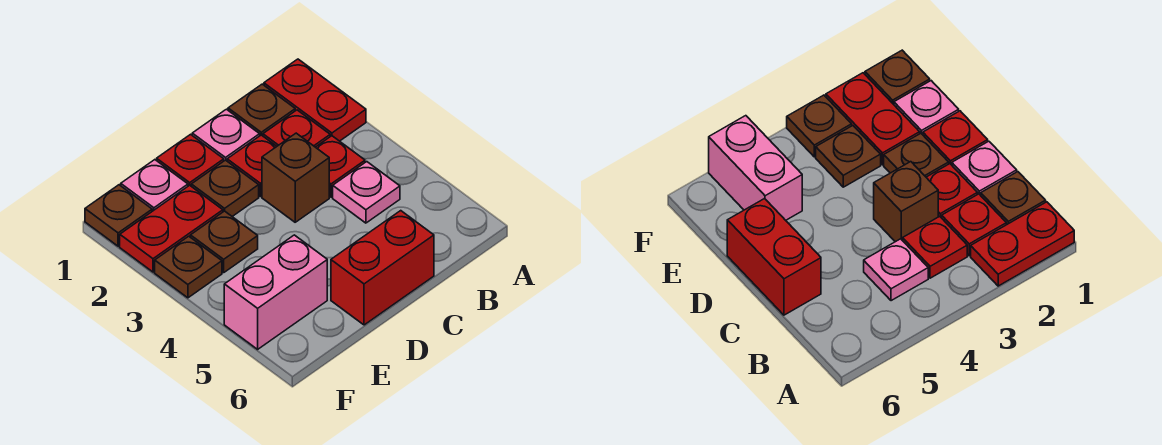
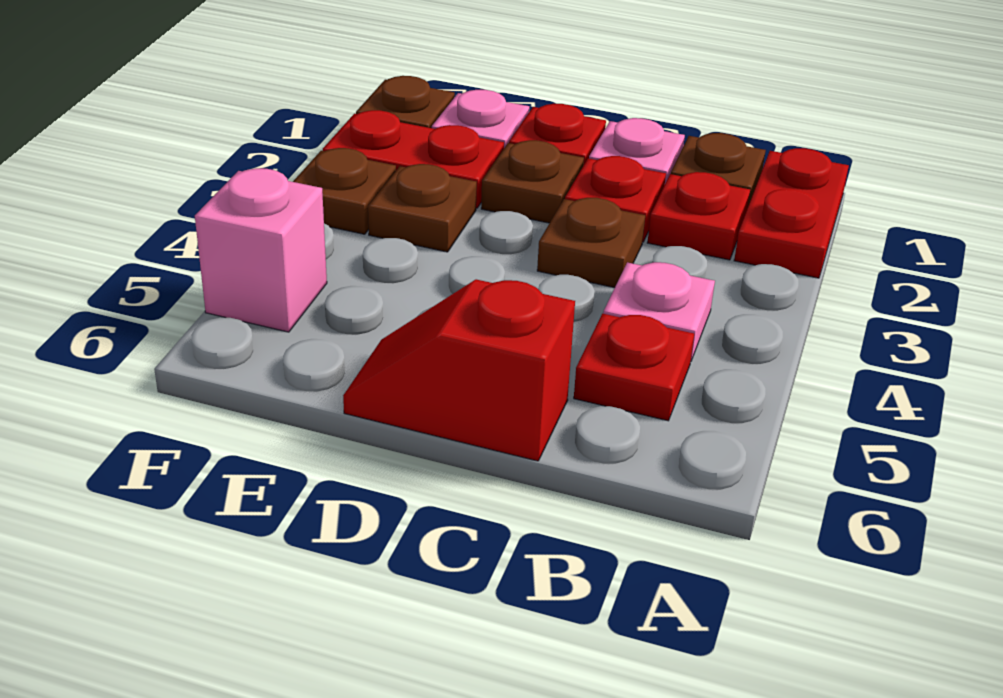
red 1x1 plate [316,136,365,197] -> red 1x1 plate moved to [574,314,694,421]
brown 1x1 brick [262,133,329,222] -> brown 1x1 plate [537,198,645,288]
red 1x2 brick [331,211,434,325] -> red 1x2 slope [343,279,575,461]
pink 1x2 brick [224,235,327,349] -> pink 1x1 brick [195,168,327,332]

